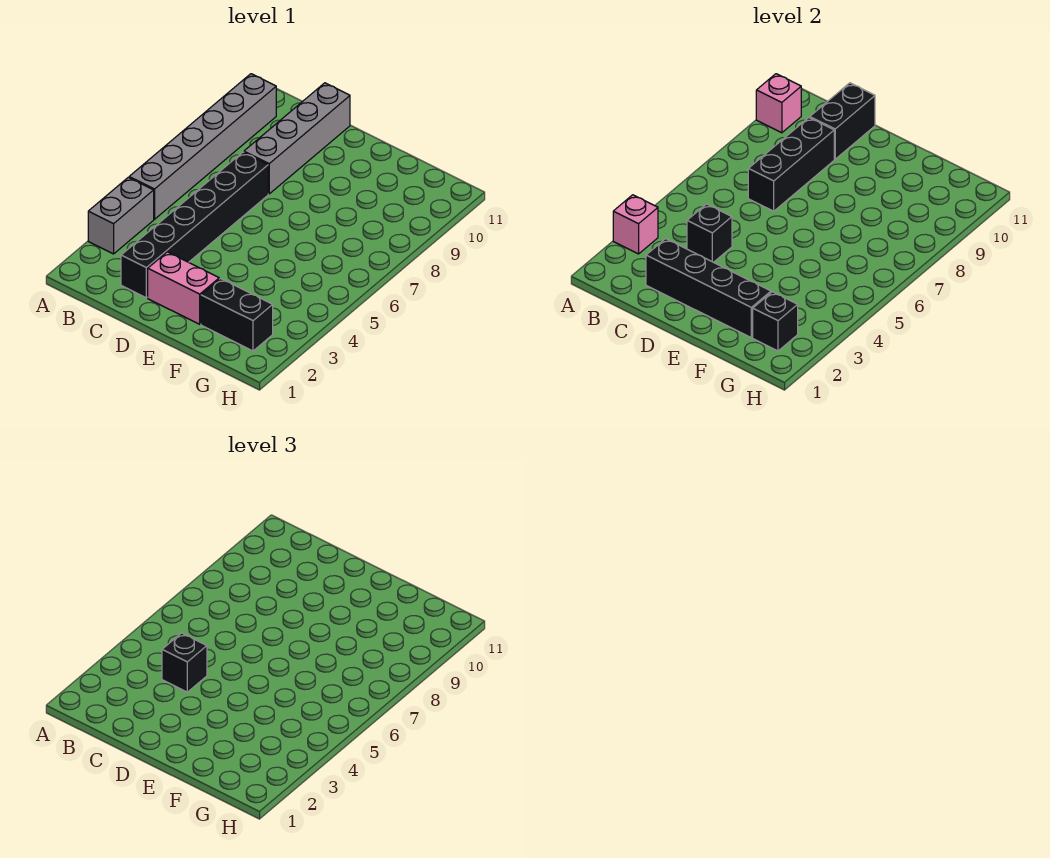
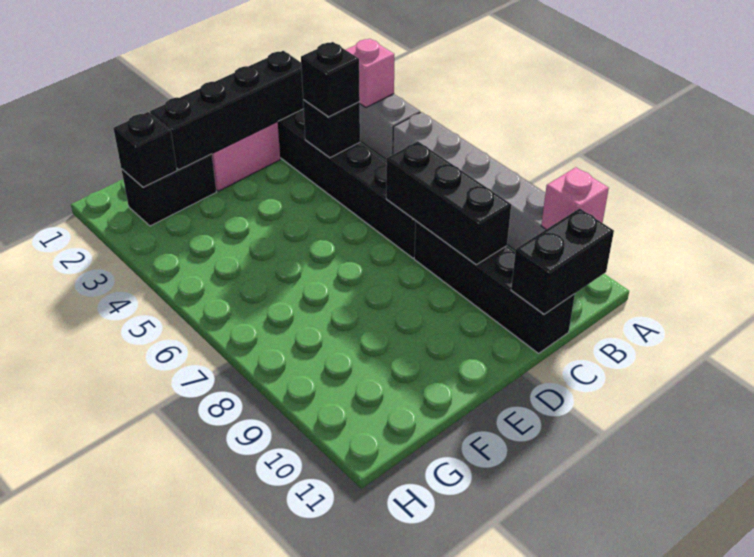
grey 1x4 brick [244,83,350,194] -> black 1x4 brick [414,221,575,353]
black 1x2 brick [810,83,875,159] -> black 1x2 brick turned to [511,208,614,314]

